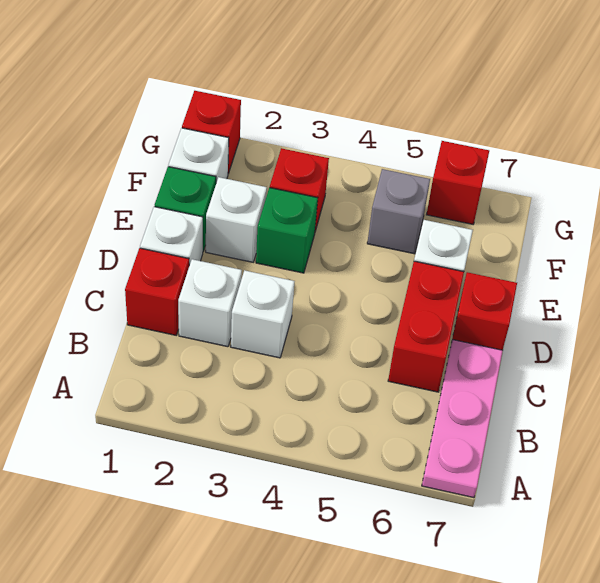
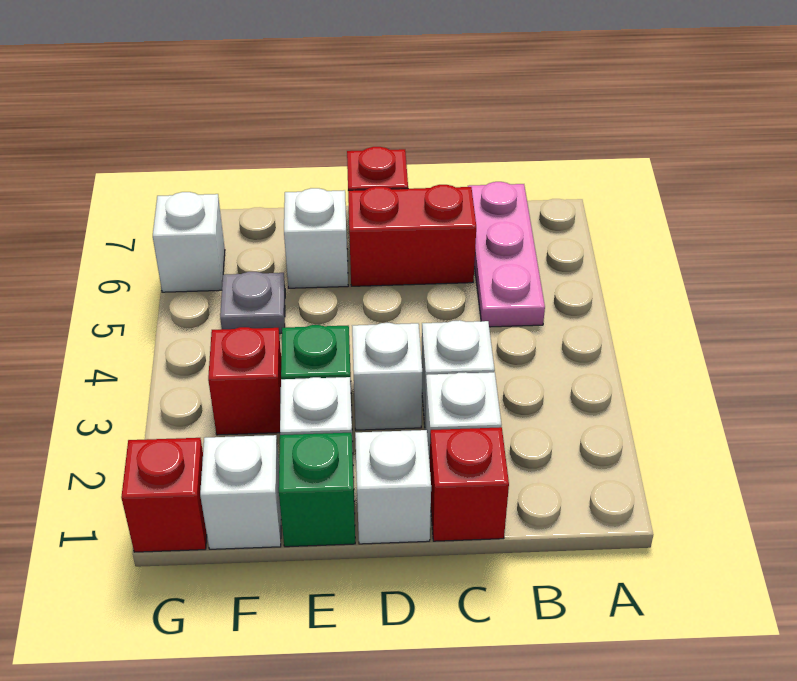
pink 1x3 plate [422,340,503,498] -> pink 1x3 plate turned to [468,182,545,327]
none -> white 1x1 brick [352,323,422,430]
grey 1x1 brick [367,169,430,254] -> grey 1x1 plate [220,272,285,334]
red 1x1 brick [427,141,489,224] -> white 1x1 brick [153,192,225,292]

